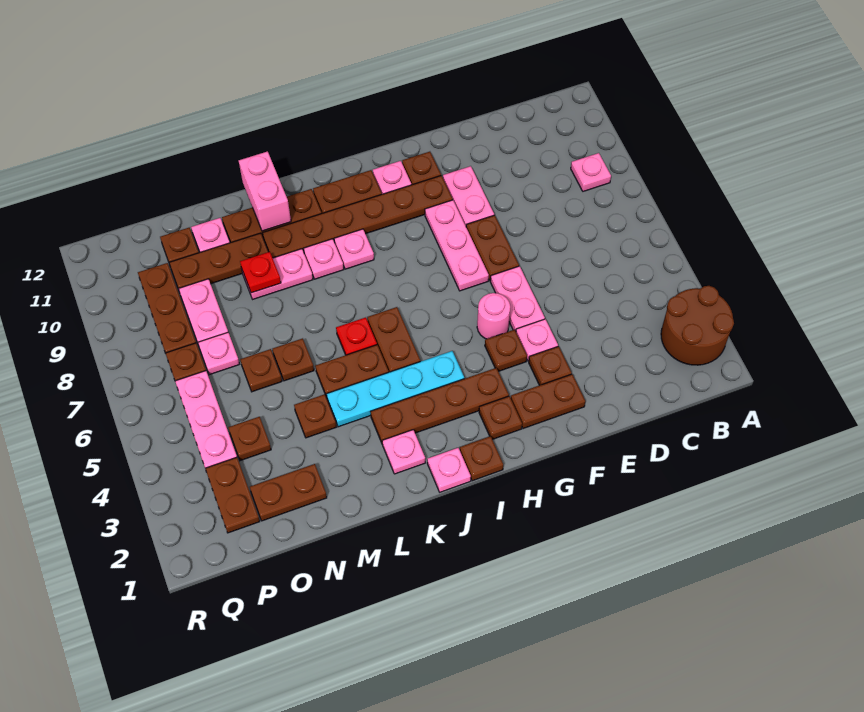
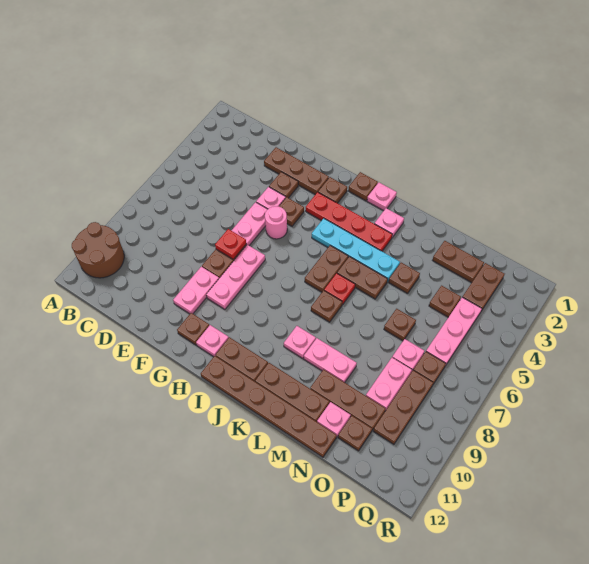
brown 2x2 round brick [661,286,734,365] -> brown 2x2 round brick moved to [72,222,124,278]
pink 1x1 plate [571,153,611,191] -> none
brown 1x2 plate [511,374,585,429] -> brown 1x3 plate [264,147,329,194]
brown 1x6 plate [263,176,453,258] -> brown 1x6 plate moved to [201,356,337,457]
brown 1x4 plate [371,368,509,444] -> red 1x4 plate [306,192,392,251]
pink 1x1 plate [334,229,374,269] -> none
pink 1x2 brick [239,151,291,231] -> none
brown 1x1 plate [273,338,314,381] -> brown 1x1 plate moved to [311,290,342,322]
red 1x1 plate [240,252,281,293] -> red 1x1 plate moved to [215,229,246,259]

